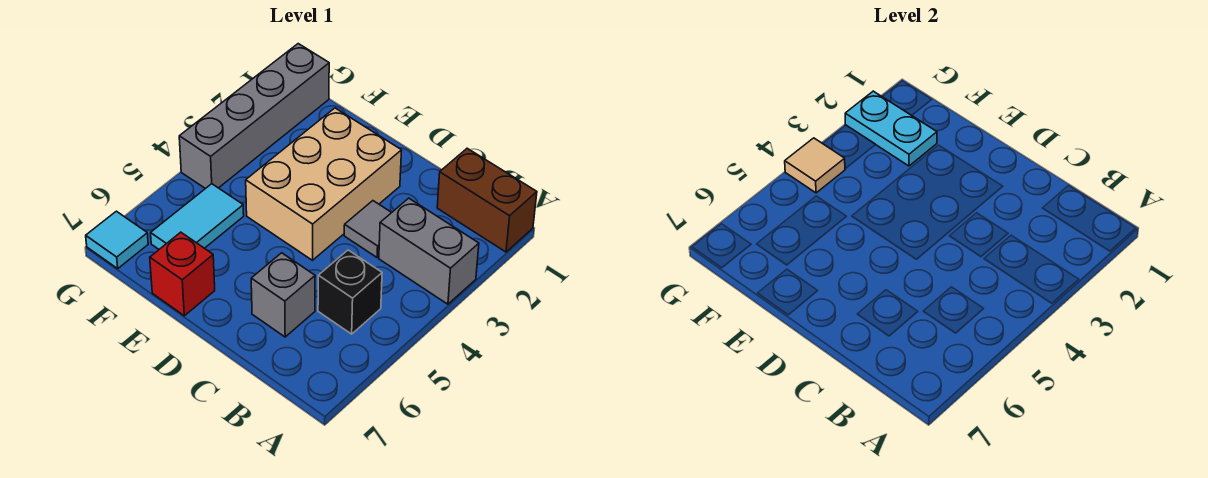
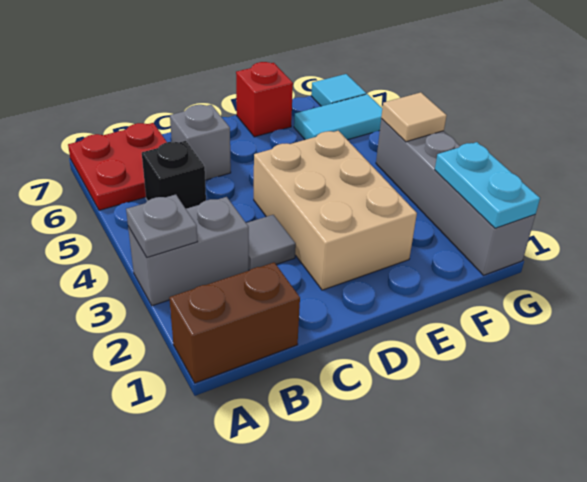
none -> grey 1x1 plate [126,195,198,257]
none -> red 2x2 plate [68,123,167,210]
cyan 1x2 plate [845,91,937,166] -> cyan 1x2 plate turned to [435,142,540,228]
cyan 1x2 tile [151,184,244,249] -> cyan 1x2 tile turned to [294,94,382,140]

